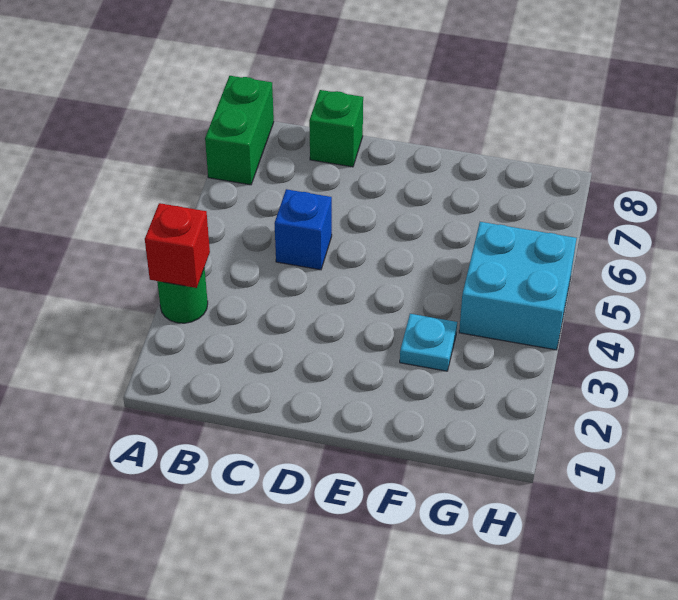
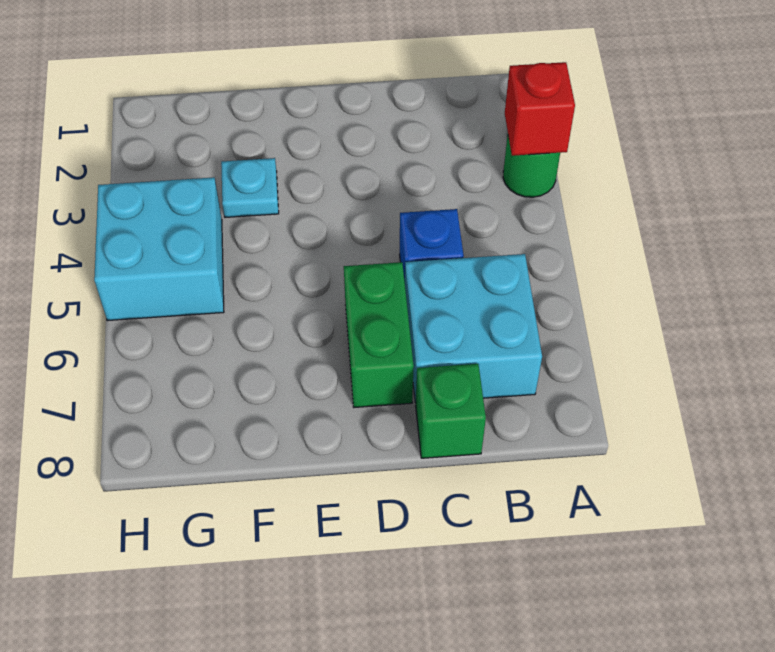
green 1x2 brick [205,76,274,185] -> green 1x2 brick moved to [344,262,414,407]
none -> cyan 2x2 brick [405,254,542,403]

